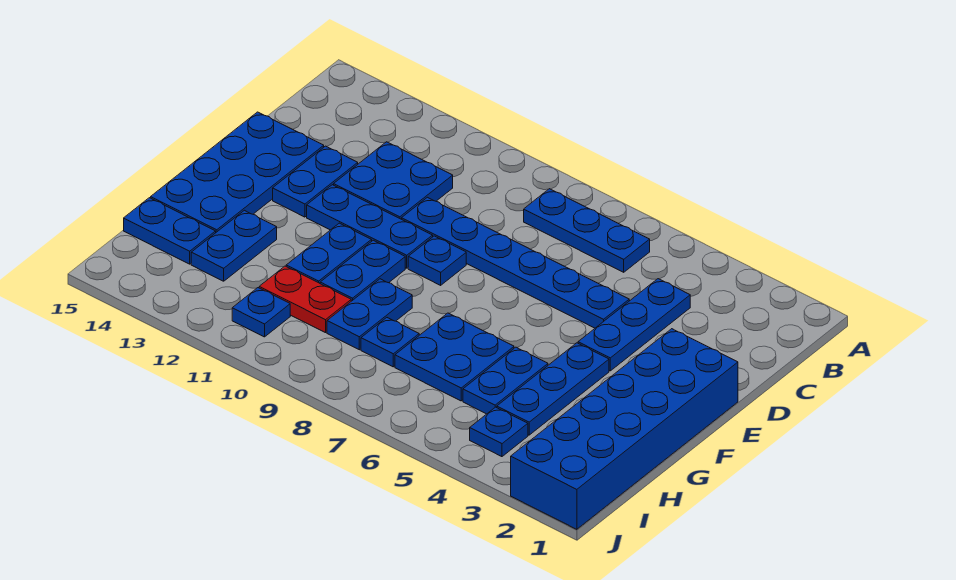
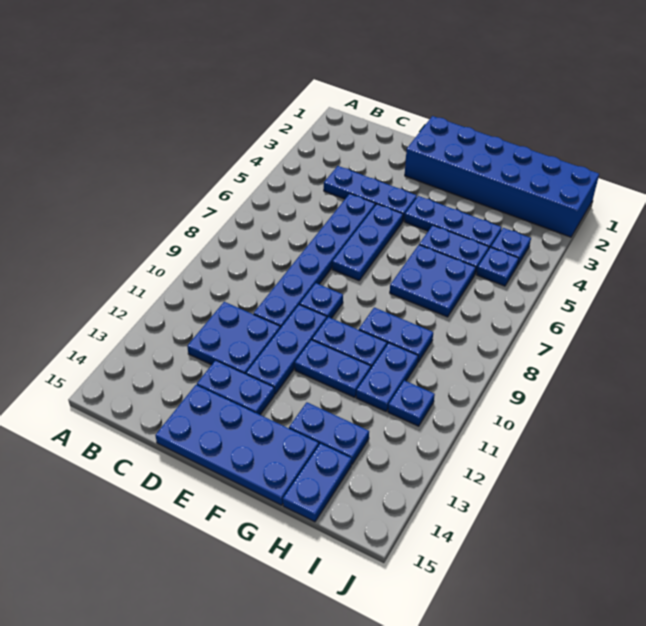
blue 1x3 plate [524,189,650,272] -> blue 1x3 plate moved to [332,204,403,281]
blue 1x1 plate [361,318,419,367] -> blue 1x1 plate moved to [477,247,519,286]
red 1x2 plate [259,266,351,333] -> blue 1x2 plate [356,343,418,411]

